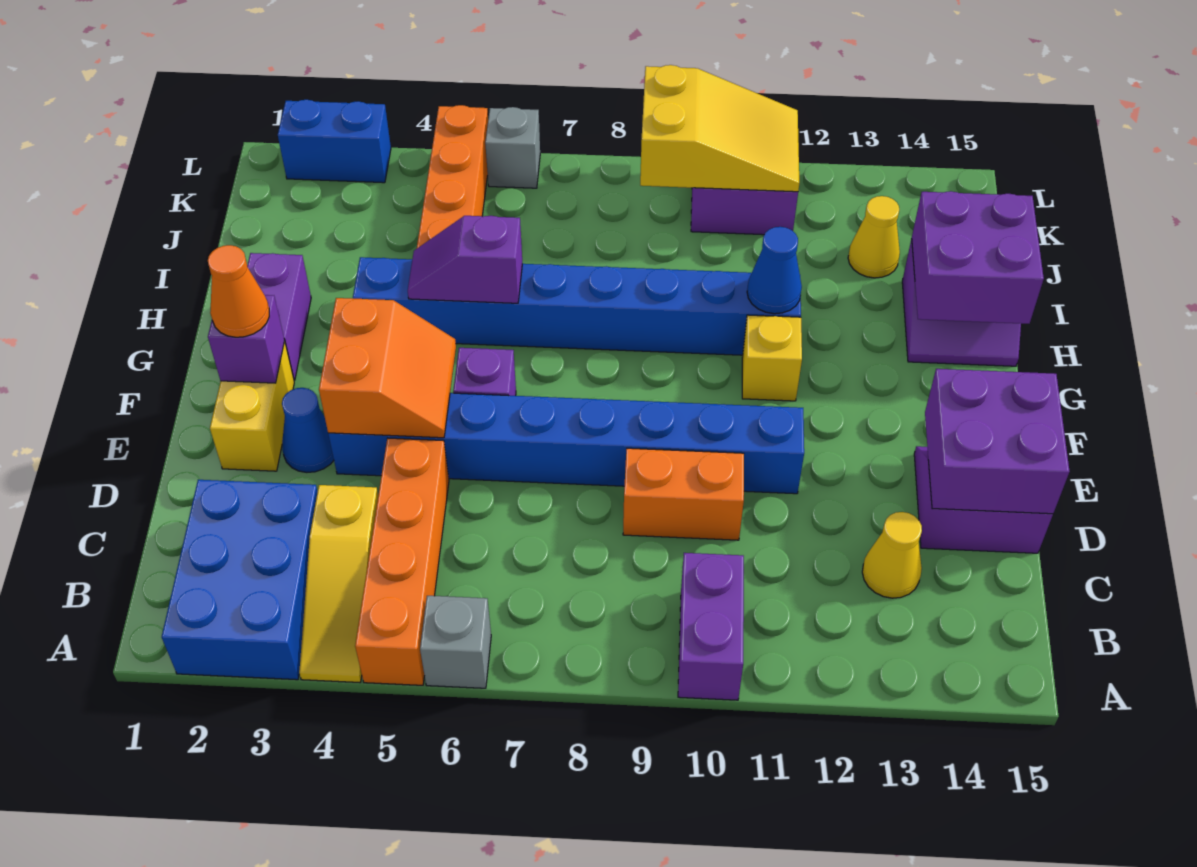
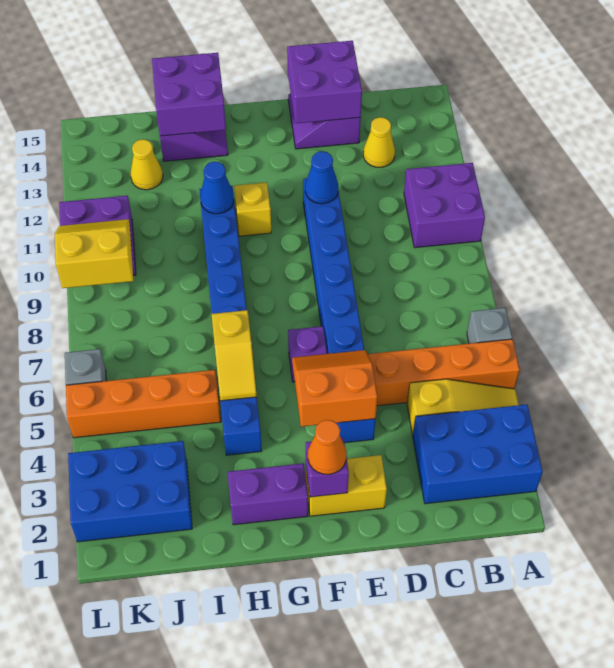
purple 1x2 brick [678,553,744,700] -> purple 2x2 brick [404,163,485,248]
orange 1x2 brick [623,448,744,540] -> none
blue 1x1 cone [282,388,334,472] -> blue 1x1 cone moved to [305,151,338,204]
purple 1x2 slope [408,216,522,303] -> yellow 1x2 slope [212,310,257,401]
yellow 2x3 slope [640,65,799,192] -> yellow 2x2 slope [55,219,133,288]
blue 1x2 brick [278,100,391,183] -> blue 2x3 brick [68,441,192,542]

